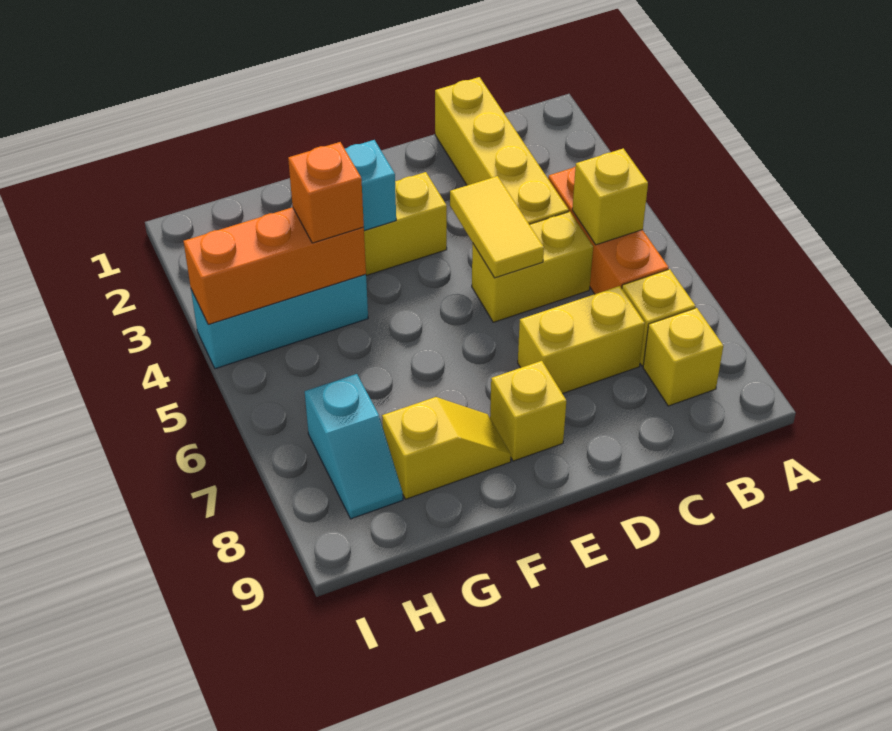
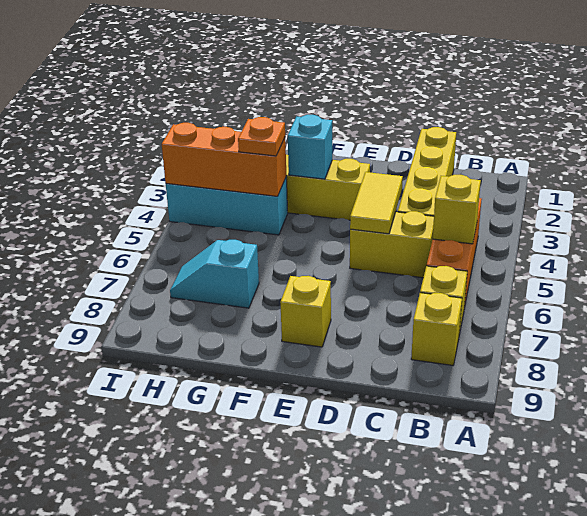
yellow 1x2 brick [518,286,645,394] -> none
yellow 1x2 slope [382,397,511,499] -> none
orange 1x1 brick [288,142,364,243] -> orange 1x1 plate [238,117,285,156]
cyan 1x2 slope [305,374,403,519] -> cyan 1x2 slope turned to [170,240,259,308]

